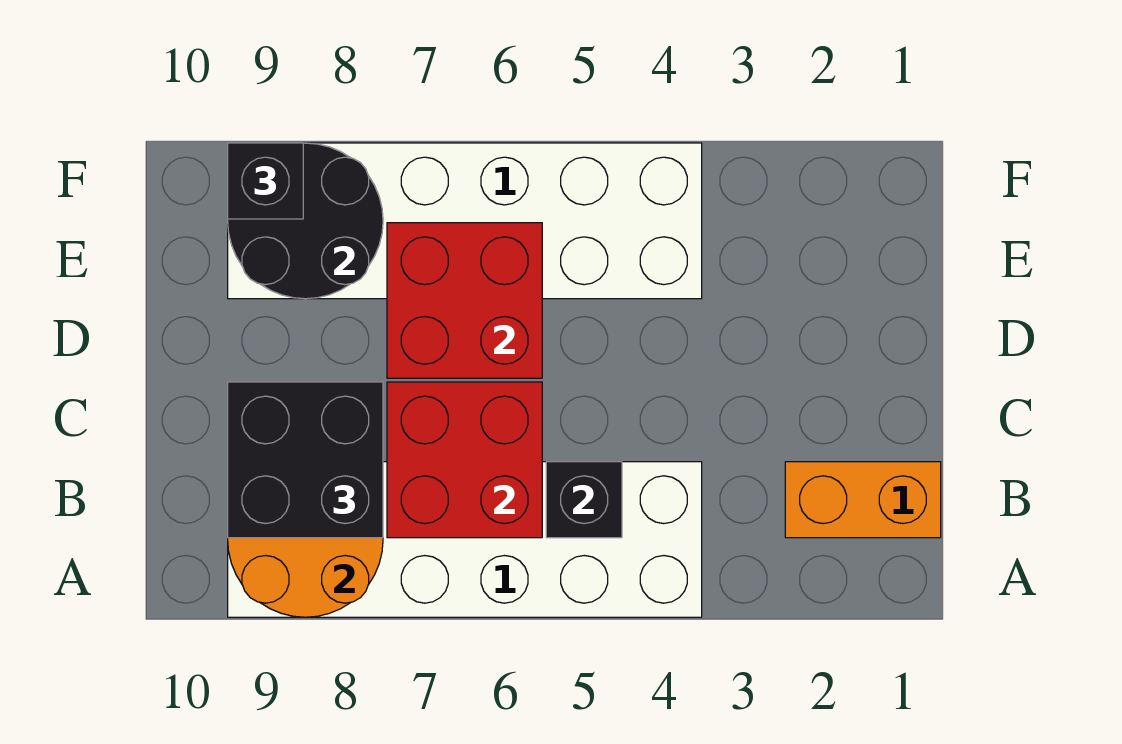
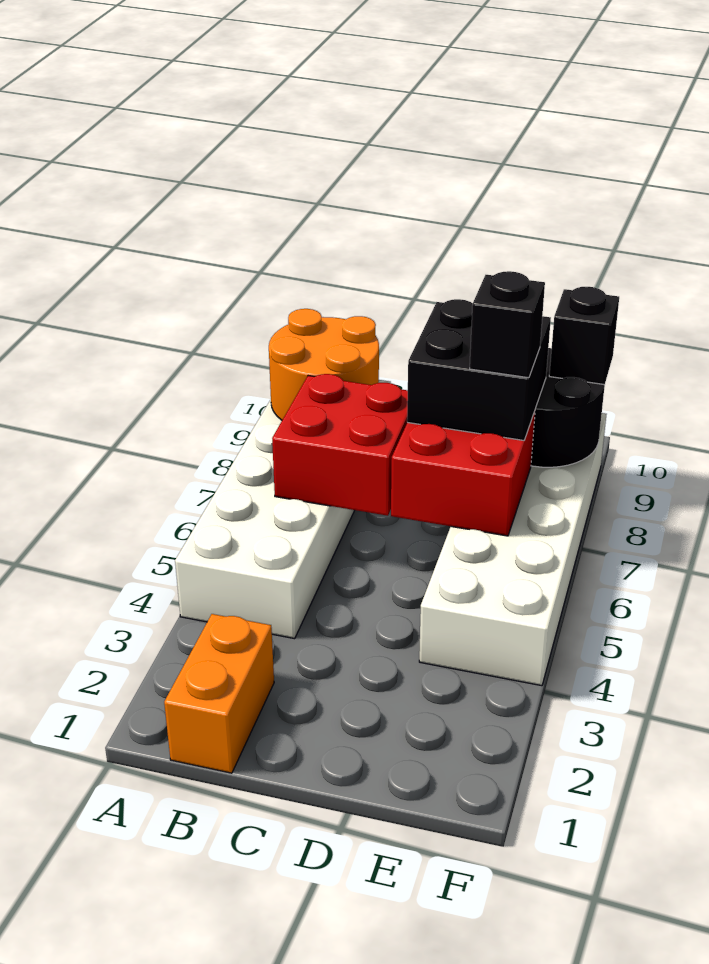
black 1x1 brick [546,462,622,538] -> black 1x1 brick moved to [470,271,545,378]
black 2x2 brick [228,382,383,538] -> black 2x2 brick moved to [407,299,551,440]

